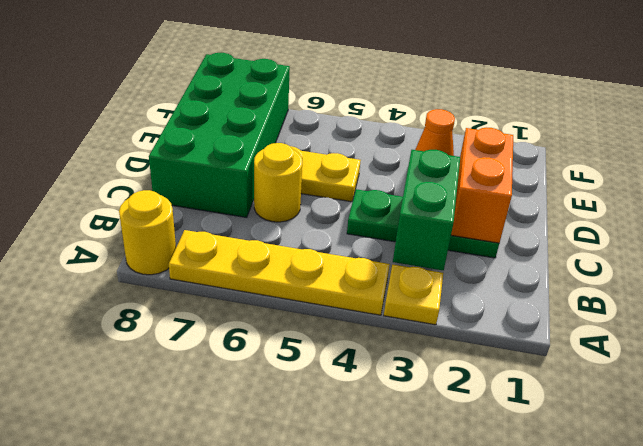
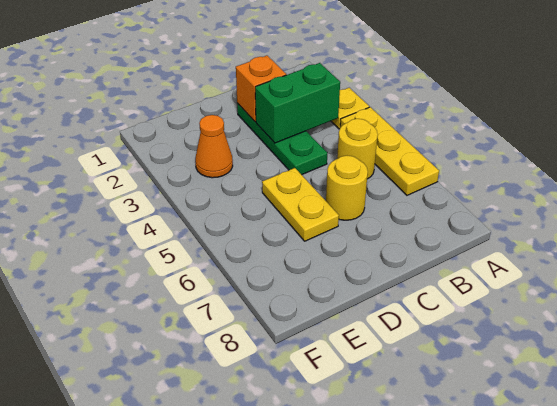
yellow 1x4 plate [169,230,390,315] -> yellow 1x3 plate [340,107,439,195]
yellow 1x1 round brick [119,190,176,275] -> yellow 1x1 round brick moved to [337,119,378,179]
orange 1x2 brick [451,127,513,243] -> orange 1x1 brick [236,56,286,122]
green 2x4 brick [149,53,290,217] -> none

